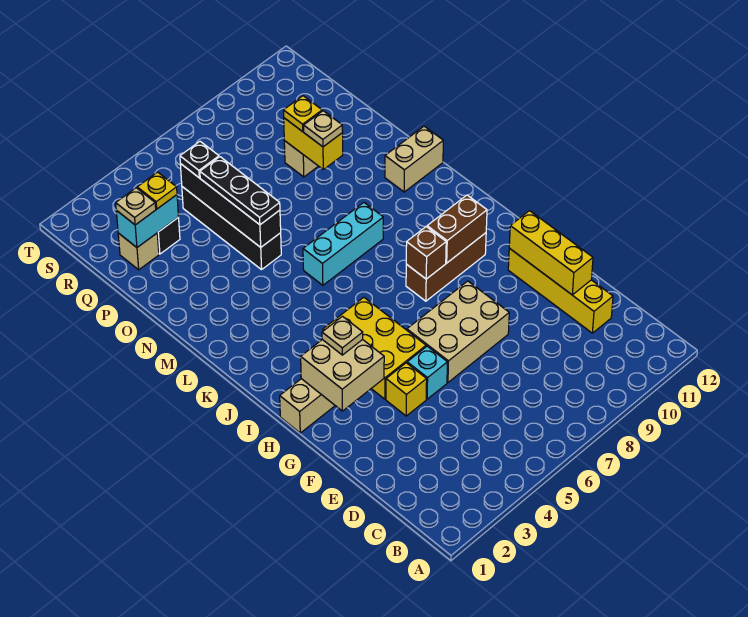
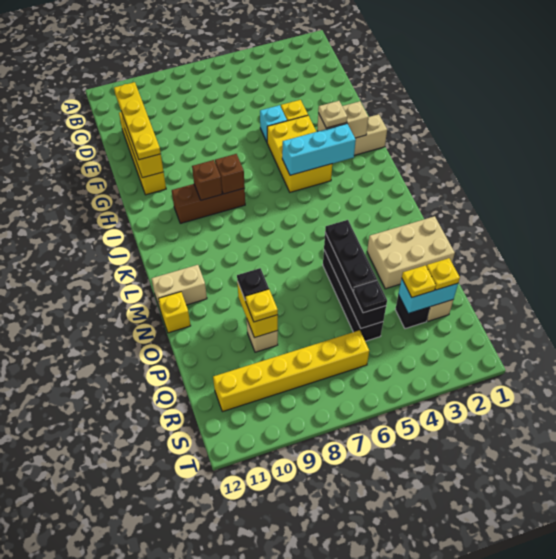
none -> yellow 1x4 plate [114,82,161,160]
tan 2x3 brick [407,281,509,382] -> tan 2x3 brick moved to [367,216,455,289]
tan 2x2 brick [301,340,384,411] -> tan 1x2 brick [317,101,368,138]
brown 1x2 brick [427,195,487,263] -> brown 1x1 brick [192,160,222,200]
cyan 1x3 brick [303,203,383,285] -> cyan 1x3 brick moved to [282,124,356,175]
none -> yellow 1x1 brick [158,292,191,333]
tan 1x1 plate [304,111,343,147] -> black 1x1 plate [237,268,269,300]
tan 1x1 plate [116,188,156,225] -> yellow 1x1 plate [426,258,460,290]
none -> yellow 1x6 brick [213,330,369,412]

